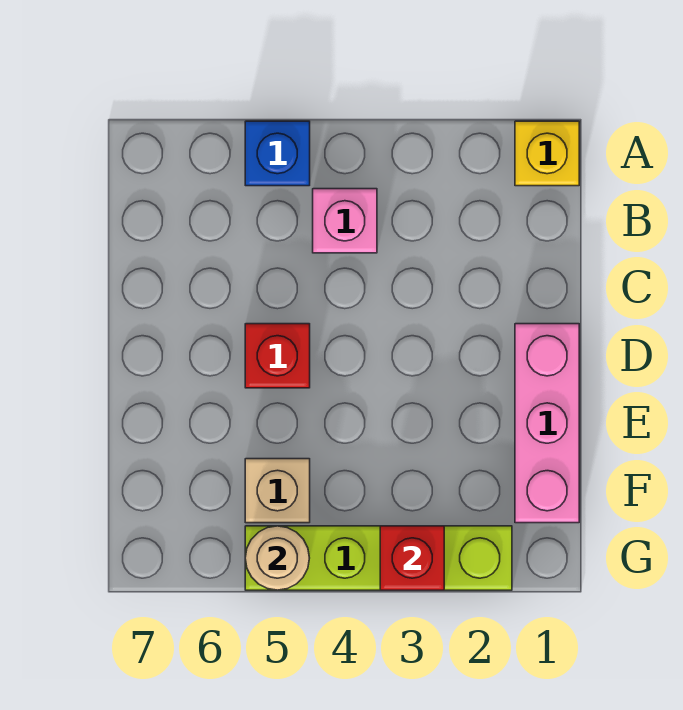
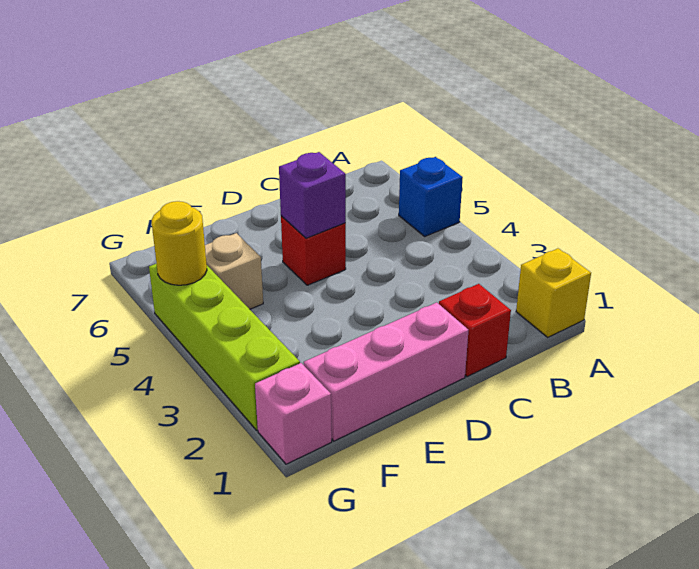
pink 1x1 brick [313,189,377,253] -> pink 1x1 brick moved to [255,363,332,464]
none -> purple 1x1 brick [279,152,346,238]
red 1x1 brick [380,526,444,590] -> red 1x1 brick moved to [439,284,511,377]
tan 1x1 round brick [245,526,309,590] -> yellow 1x1 round brick [152,201,207,285]

